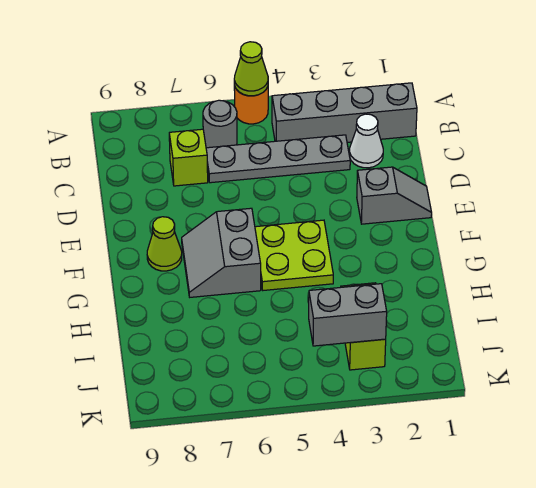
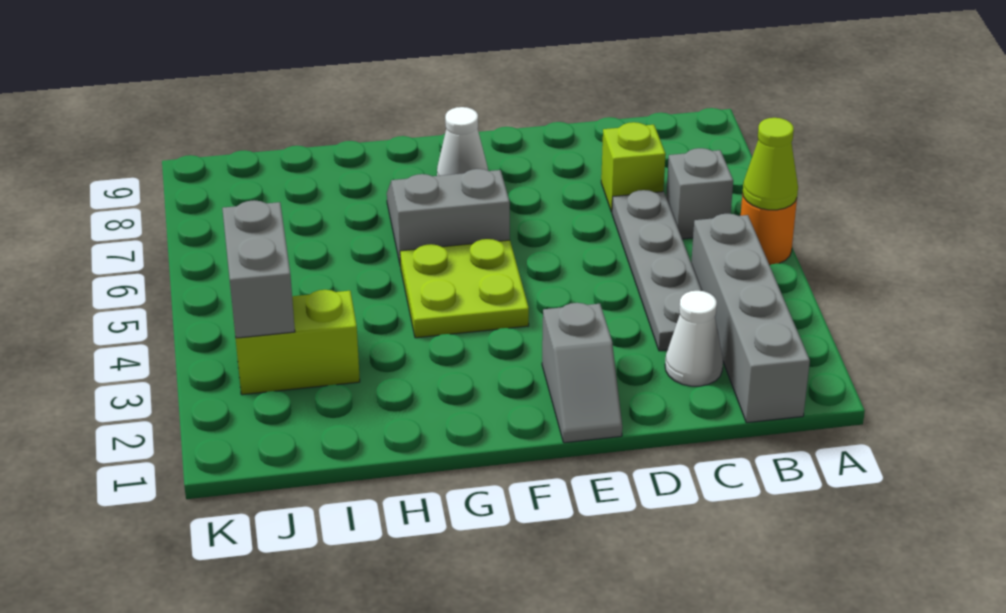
grey 1x1 round brick [203,100,237,148] -> grey 1x1 brick [666,148,733,239]
lime 1x1 cone [147,217,182,271] -> white 1x1 cone [437,107,488,176]

